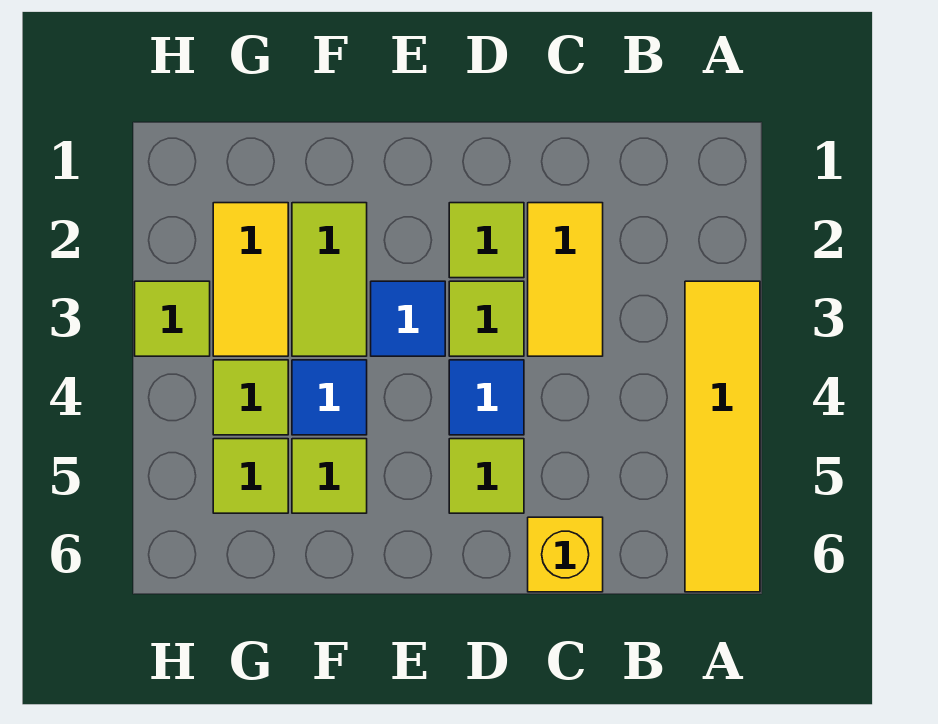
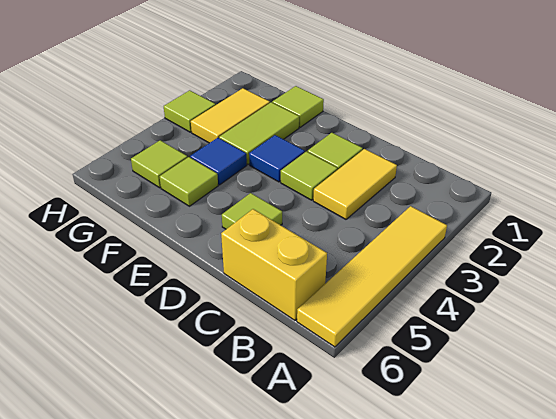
yellow 1x1 brick [528,517,603,592] -> yellow 1x2 brick [221,209,327,320]
blue 1x1 tile [449,360,524,435] -> none
lime 1x1 tile [213,360,288,435] -> lime 1x1 tile moved to [272,86,324,127]

